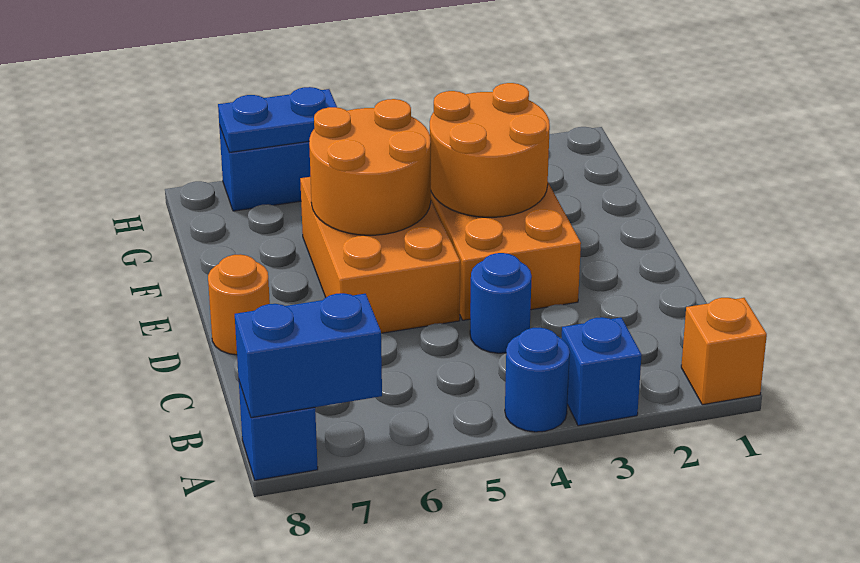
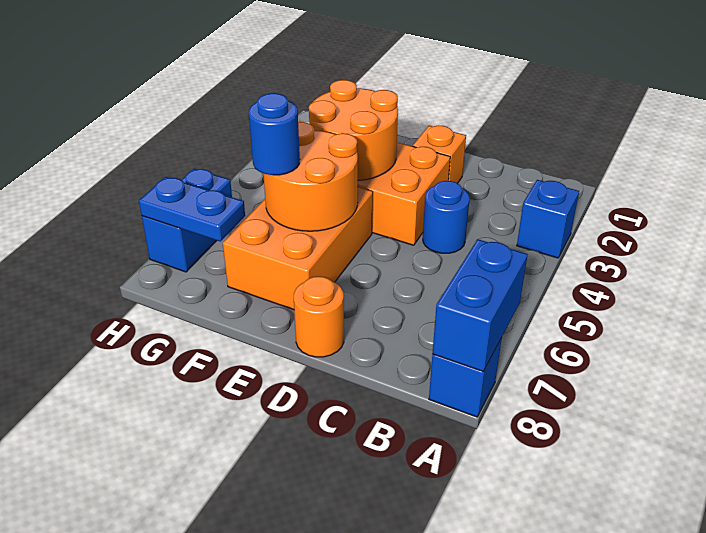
orange 1x1 brick [681,298,767,405] -> orange 1x1 brick moved to [413,125,466,183]
blue 1x1 round brick [505,328,570,432] -> blue 1x1 round brick moved to [249,93,300,175]
orange 2x3 brick [300,177,460,333] -> orange 2x3 brick turned to [223,187,373,310]
blue 1x2 plate [218,87,337,153] -> blue 1x2 plate turned to [139,177,245,241]

